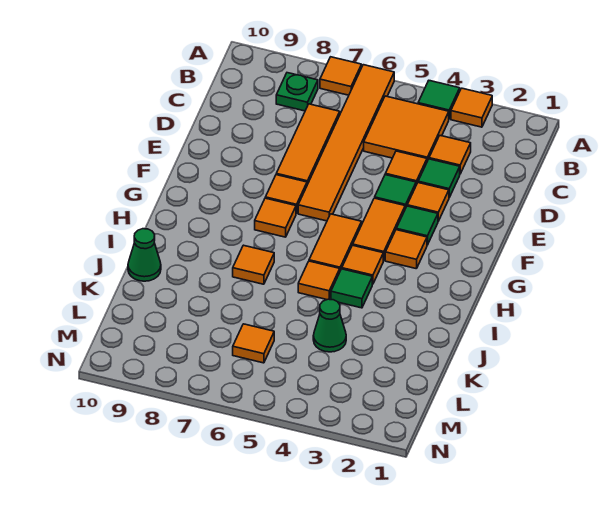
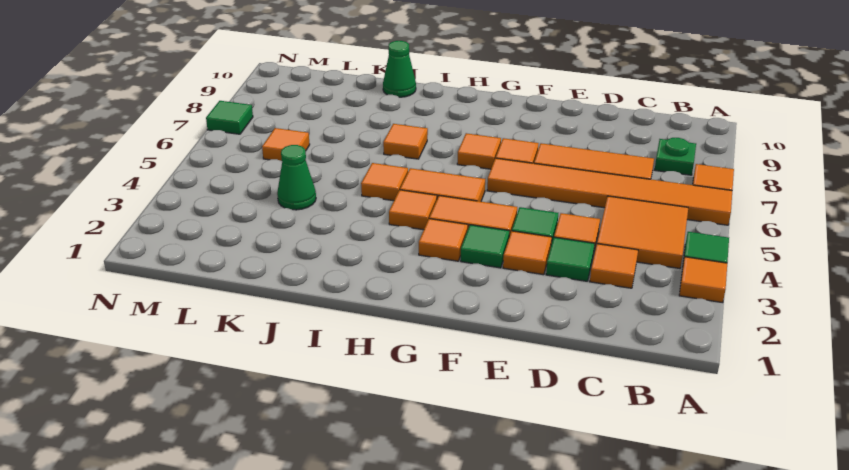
green 1x1 tile [331,269,372,308] -> green 1x1 tile moved to [206,101,253,134]

